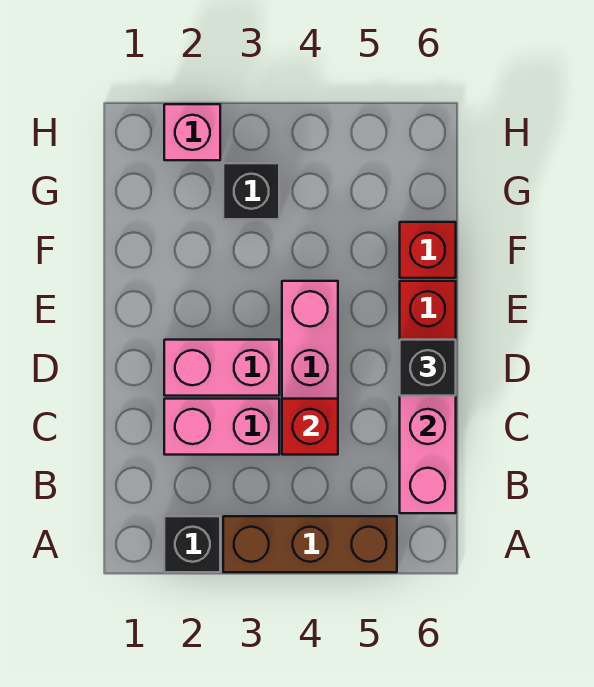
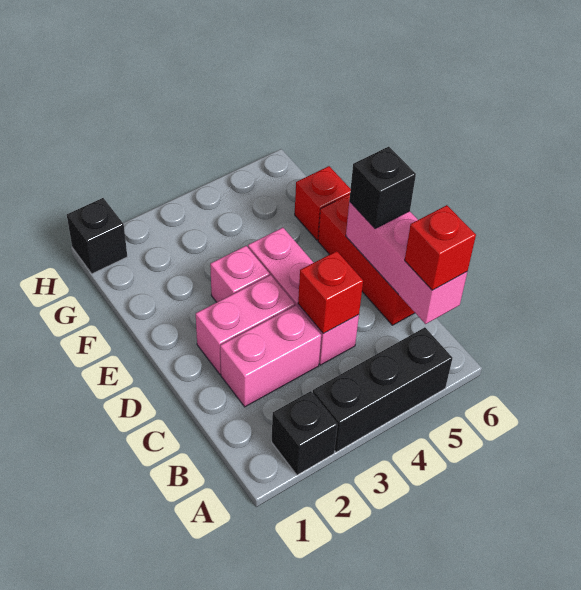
brown 1x3 brick [223,516,397,572] -> black 1x3 brick [313,327,452,452]
none -> red 1x1 brick [405,205,476,290]
black 1x1 brick [223,163,279,219] -> black 1x1 brick moved to [67,198,127,274]
pink 1x1 brick [164,104,220,160] -> pink 1x1 brick moved to [210,246,270,302]

